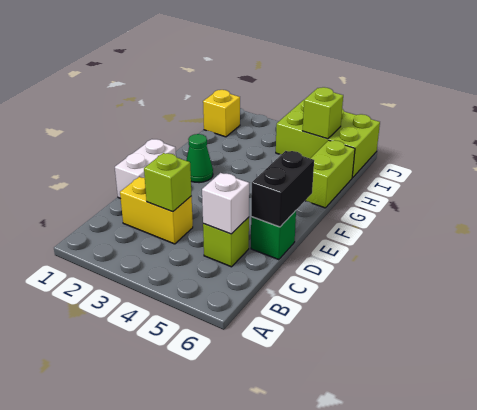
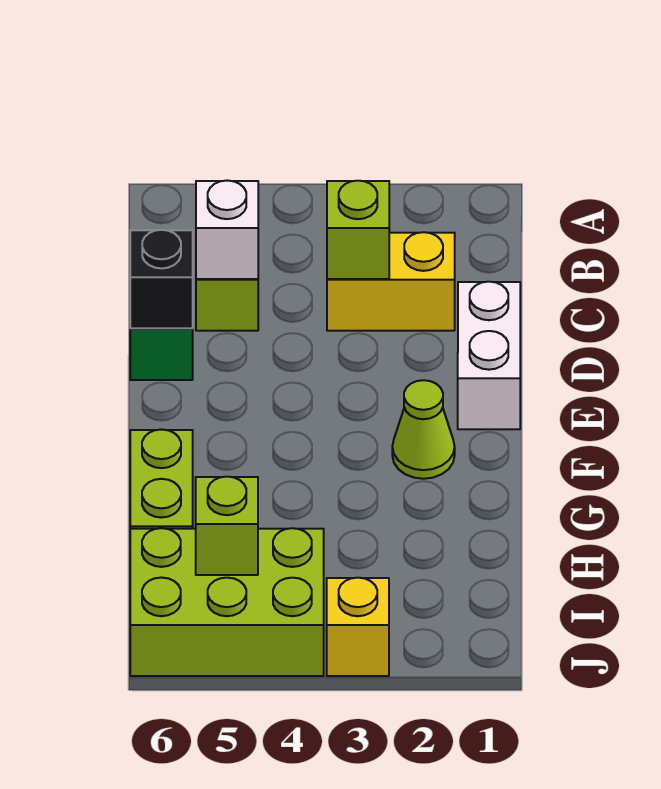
black 1x2 brick [251,151,314,227] -> black 1x1 brick [130,230,193,328]
green 1x1 cone [186,134,213,183] -> lime 1x1 cone [392,380,455,479]
yellow 1x1 brick [203,90,240,137] -> yellow 1x1 brick moved to [327,578,389,676]

